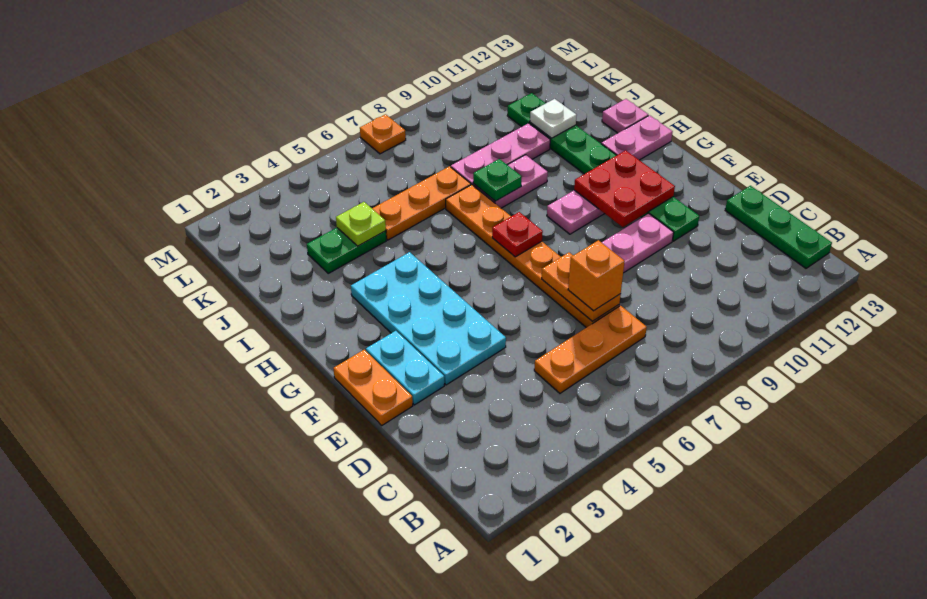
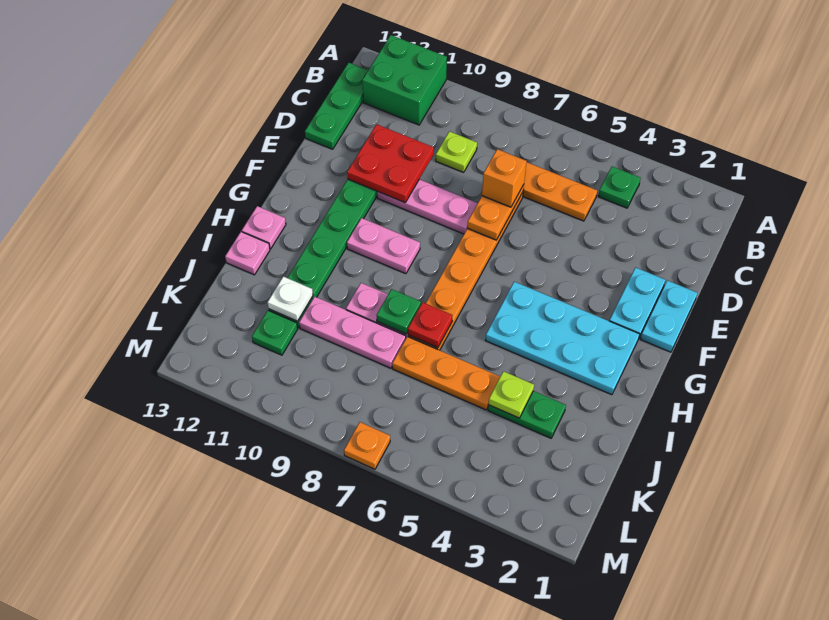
none -> green 2x2 brick [362,35,447,125]
none -> green 1x1 plate [598,166,641,208]
none -> lime 1x1 plate [436,131,477,172]
orange 1x2 plate [333,350,413,425] -> cyan 1x2 plate [641,280,697,352]
cyan 2x4 plate [351,252,506,385] -> cyan 2x4 plate turned to [485,282,640,395]
red 2x2 plate [574,150,675,227] -> red 2x2 plate moved to [347,124,434,203]
red 1x1 plate [492,212,543,257] -> red 1x1 plate moved to [408,302,452,348]
pink 1x2 plate [601,115,673,160] -> pink 1x1 plate [242,206,286,249]

